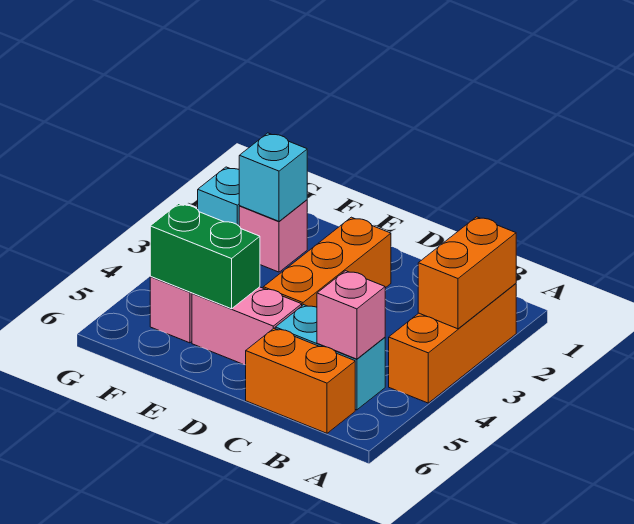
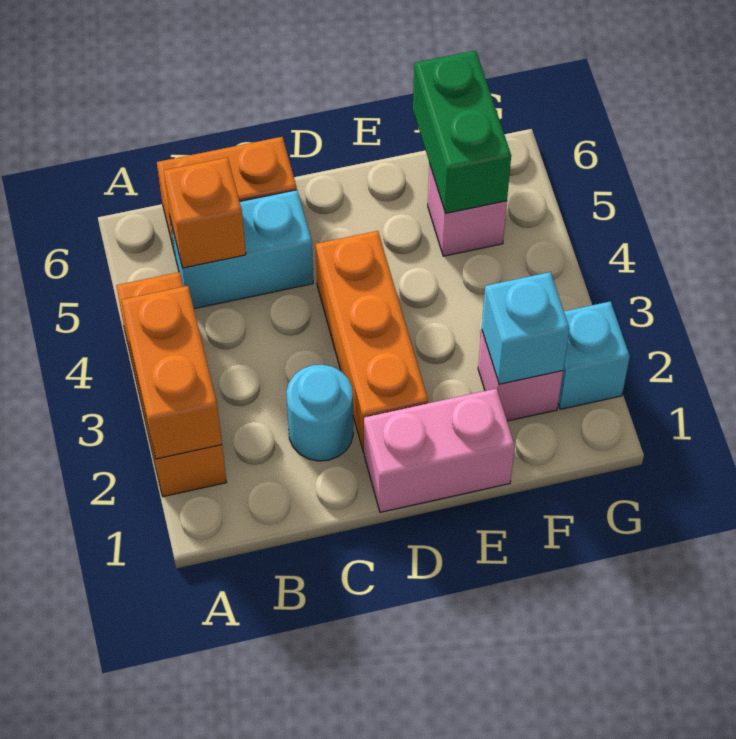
pink 1x1 brick [317,271,385,359] -> orange 1x1 brick [164,157,246,268]
none -> cyan 1x1 round brick [286,365,353,461]
pink 1x2 brick [192,287,302,365] -> pink 1x2 brick moved to [364,388,515,512]
green 1x2 brick [150,204,260,309] -> green 1x2 brick turned to [413,51,511,214]

